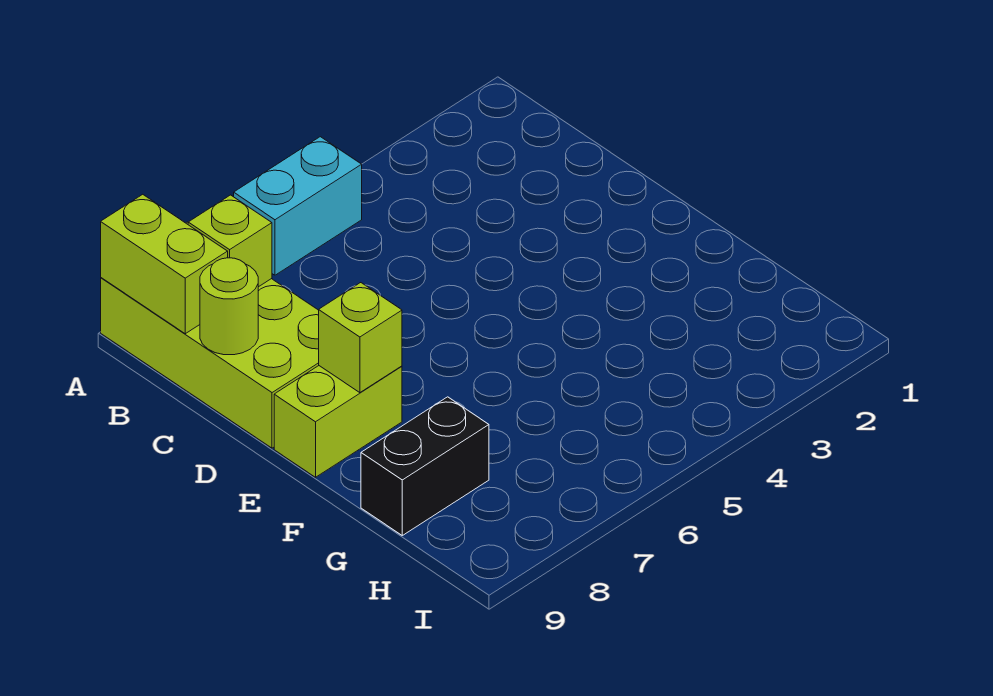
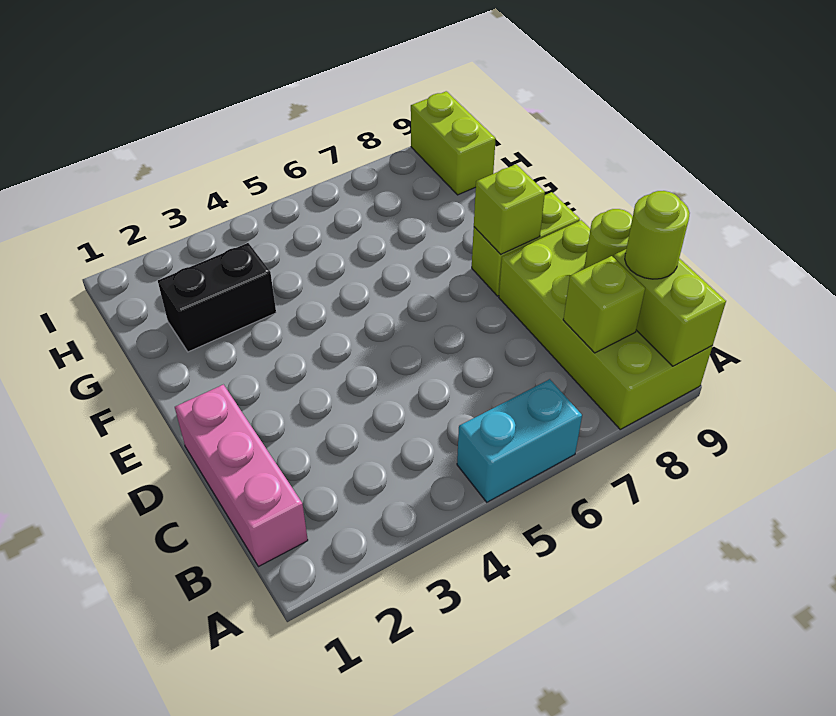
none -> pink 1x3 brick [175,385,308,567]
none -> lime 1x1 round brick [625,191,690,279]
black 1x2 brick [361,397,489,535] -> black 1x2 brick moved to [158,243,276,352]
none -> lime 1x2 brick [411,91,496,195]

